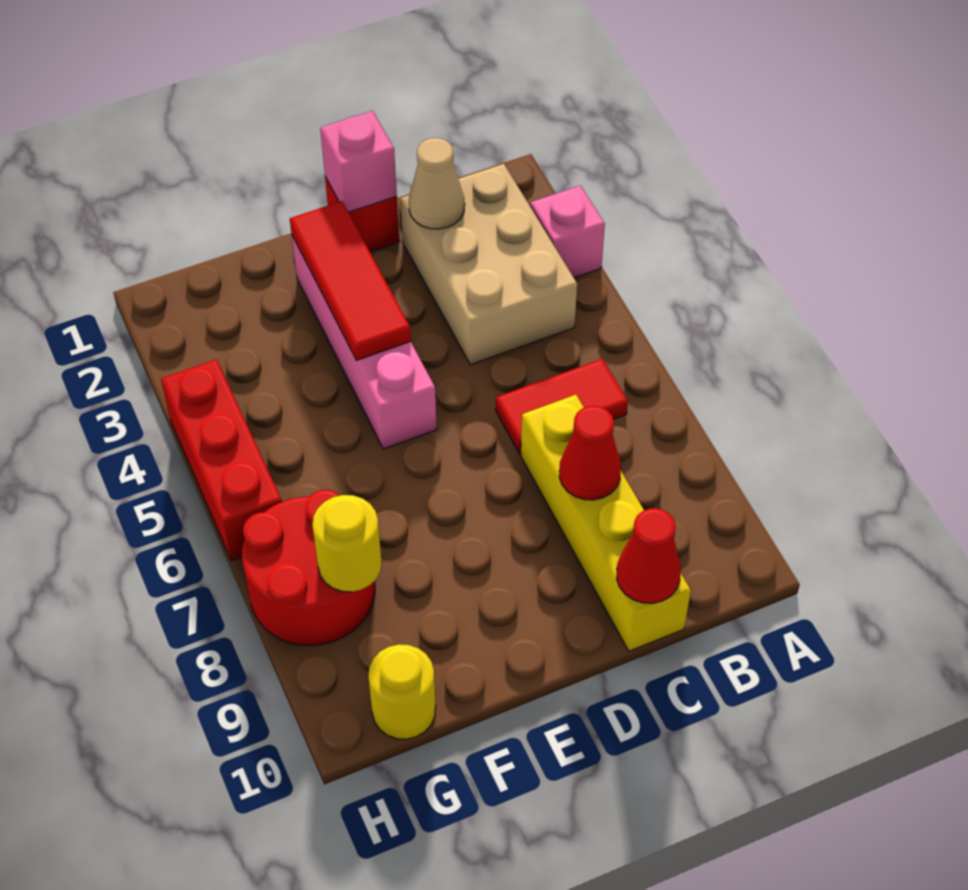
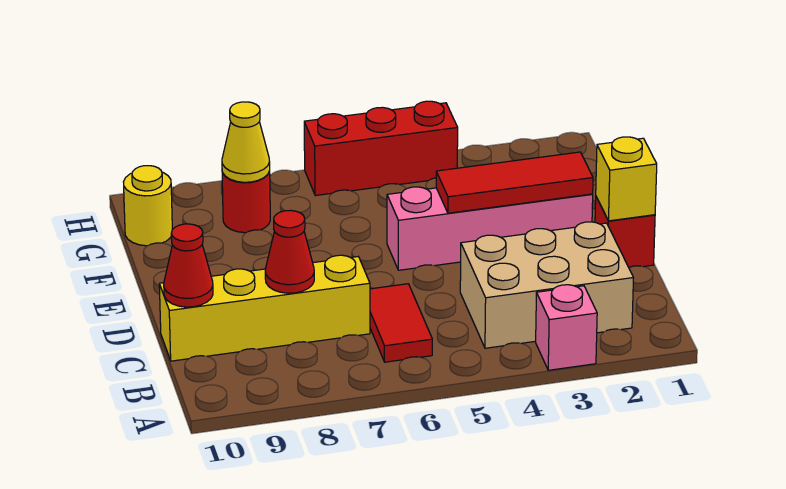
tan 1x1 cone [409,138,465,229] -> none
pink 1x1 brick [320,111,397,212] -> yellow 1x1 brick [596,137,657,221]
red 2x2 round brick [242,490,375,646] -> red 1x1 round brick [222,172,270,233]
yellow 1x1 round brick [312,495,381,592] -> yellow 1x1 cone [222,102,270,182]

